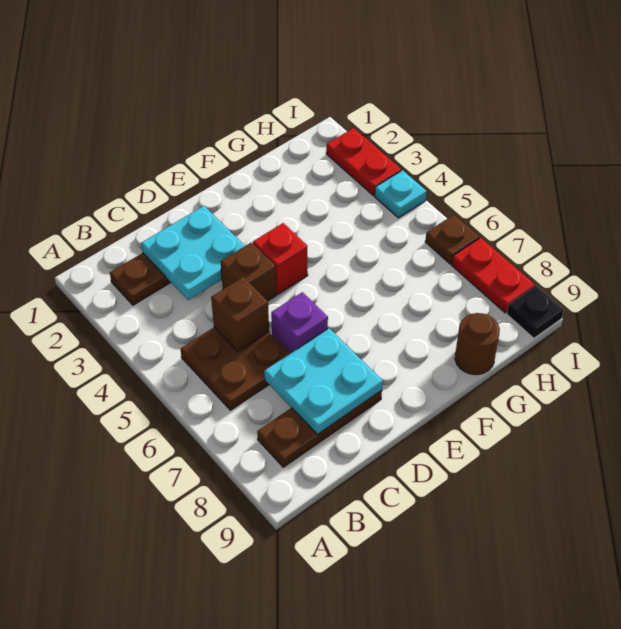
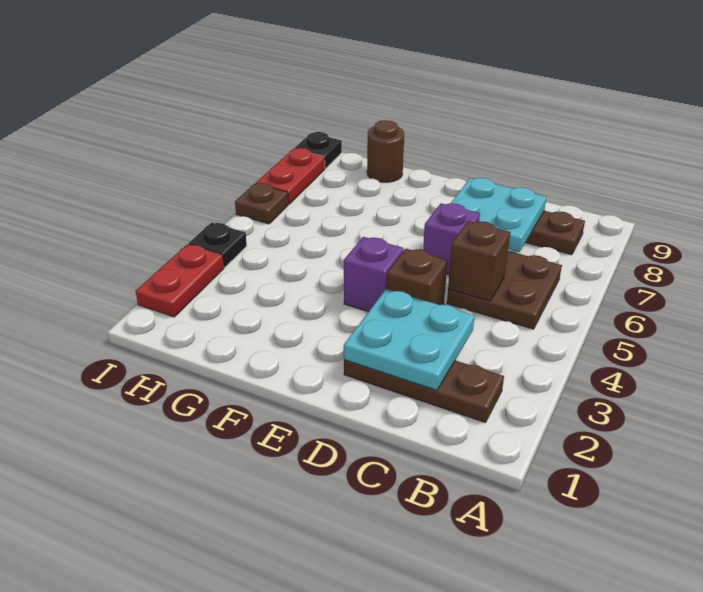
red 1x1 brick [253,223,308,294] -> purple 1x1 brick [344,237,404,312]
cyan 1x1 plate [375,170,427,218] -> black 1x1 plate [189,223,247,267]

